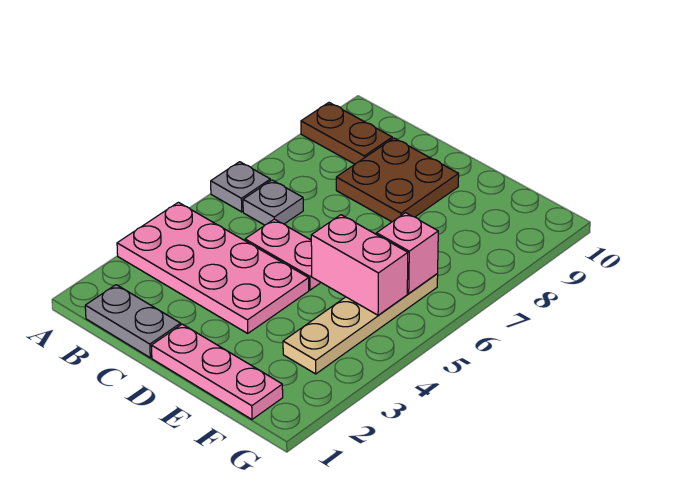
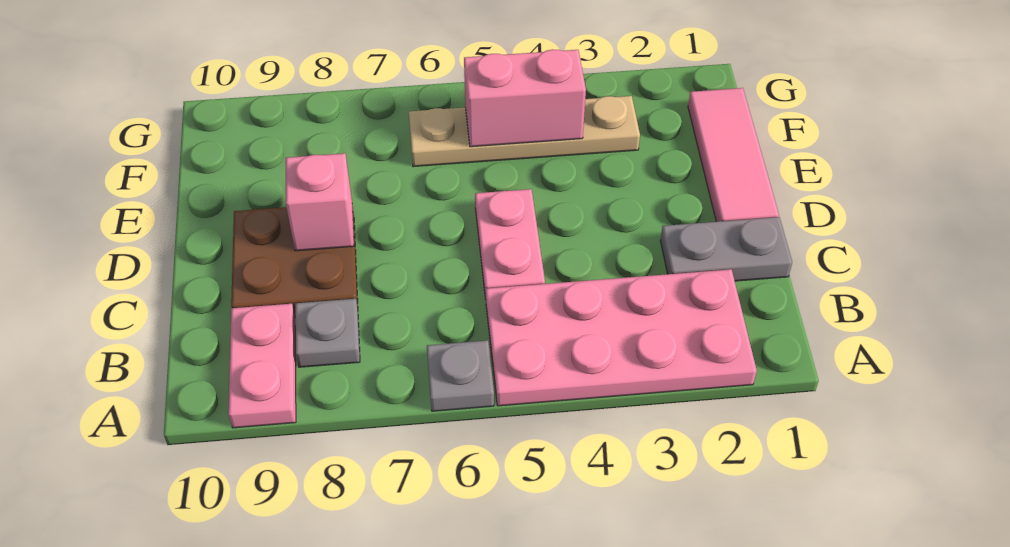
pink 2x4 plate [117,202,309,333] -> pink 2x4 plate turned to [486,269,757,406]
brown 1x2 plate [301,103,392,164] -> pink 1x2 plate [228,304,296,428]
grey 1x2 plate [85,285,181,358] -> grey 1x2 plate turned to [660,217,792,281]
grey 1x1 plate [243,180,303,225] -> grey 1x1 plate moved to [295,299,360,367]
pink 1x3 plate [151,324,283,419] -> pink 1x3 tile [688,88,779,222]
pink 1x2 brick [311,215,408,315] -> pink 1x2 brick turned to [464,49,586,147]
pink 1x1 brick [376,213,438,293] -> pink 1x1 brick moved to [286,153,354,251]

